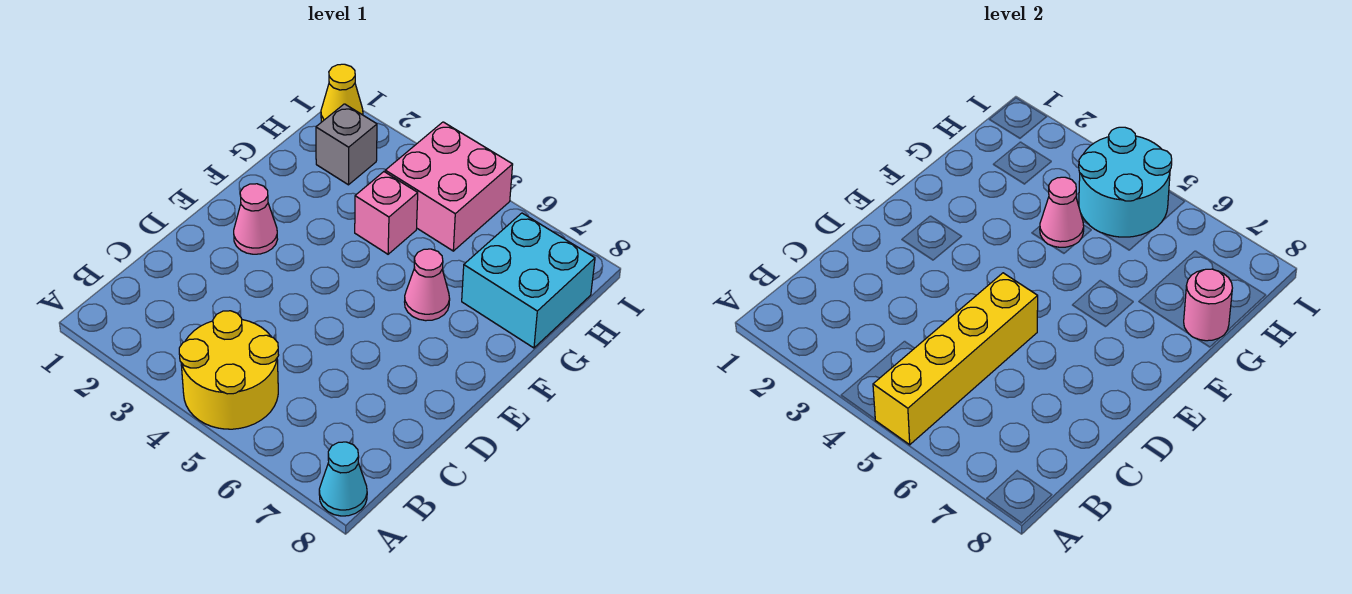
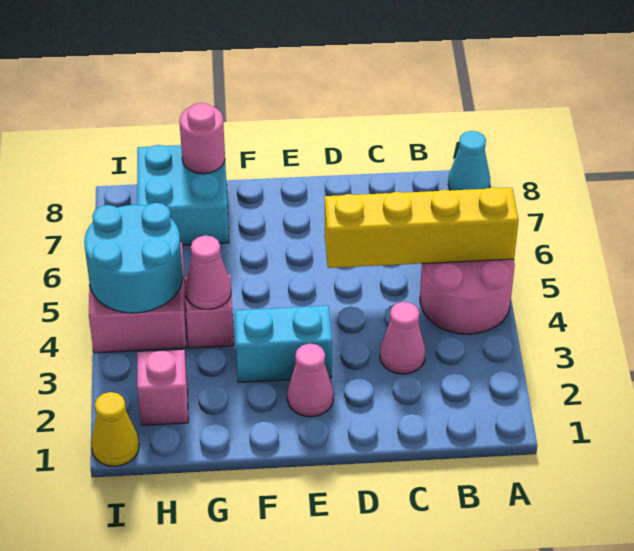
yellow 2x2 round brick [179,311,279,429] -> pink 2x2 round brick [420,259,515,334]
none -> cyan 1x2 brick [235,306,332,382]
pink 1x1 cone [405,249,450,321] -> pink 1x1 cone moved to [380,302,425,374]
grey 1x1 brick [316,104,377,185] -> pink 1x1 brick [137,350,188,425]

